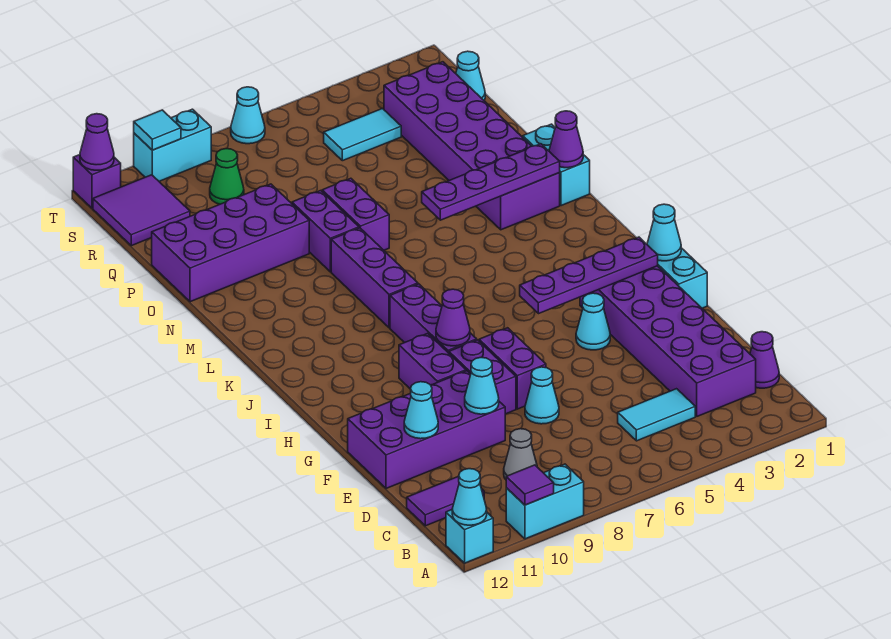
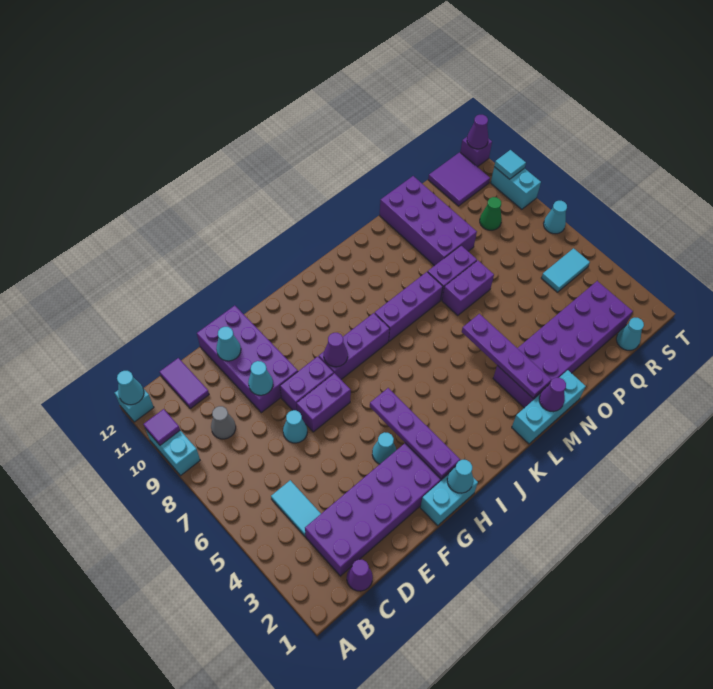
purple 1x2 brick [399,333,466,389] -> none
cyan 1x2 brick [523,124,590,206] -> cyan 1x3 brick [512,370,586,444]
cyan 1x2 tile [324,109,401,161] -> cyan 1x2 tile turned to [541,248,590,292]

